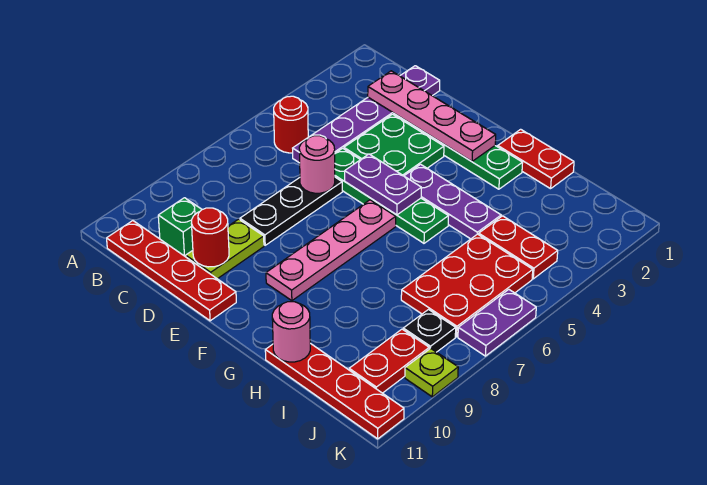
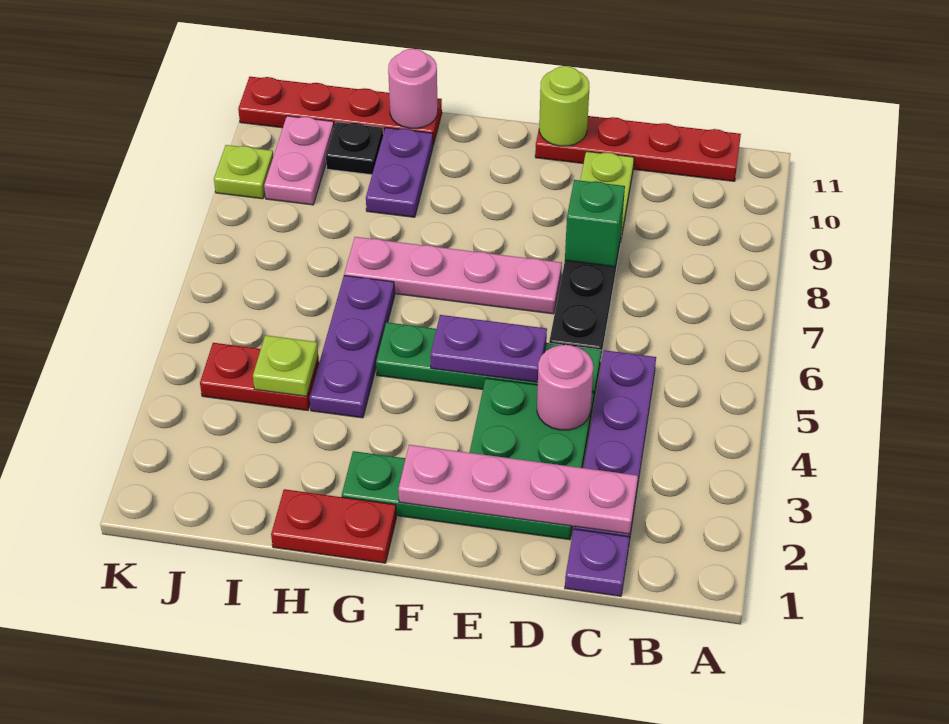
red 1x1 round brick [274,96,308,153] -> none
green 1x1 brick [158,198,202,257] -> green 1x1 brick moved to [565,180,625,267]
pink 1x1 round brick [299,136,335,193] -> pink 1x1 round brick moved to [537,345,593,430]
red 1x1 round brick [191,208,229,267] -> none
none -> lime 1x1 round brick [539,66,590,146]
purple 1x3 plate [404,164,501,239] -> purple 1x3 plate turned to [310,276,395,418]
pink 1x4 plate [266,200,396,301] -> pink 1x4 plate turned to [344,237,562,314]
none -> lime 1x1 plate [253,335,318,396]
red 2x3 plate [401,234,533,337] -> none
black 1x1 plate [403,310,456,352] -> black 1x1 plate moved to [326,122,383,175]
red 1x2 plate [349,329,429,393] -> pink 1x2 plate [264,116,334,205]
purple 1x2 plate [458,290,536,356] -> purple 1x2 plate moved to [366,128,433,217]

